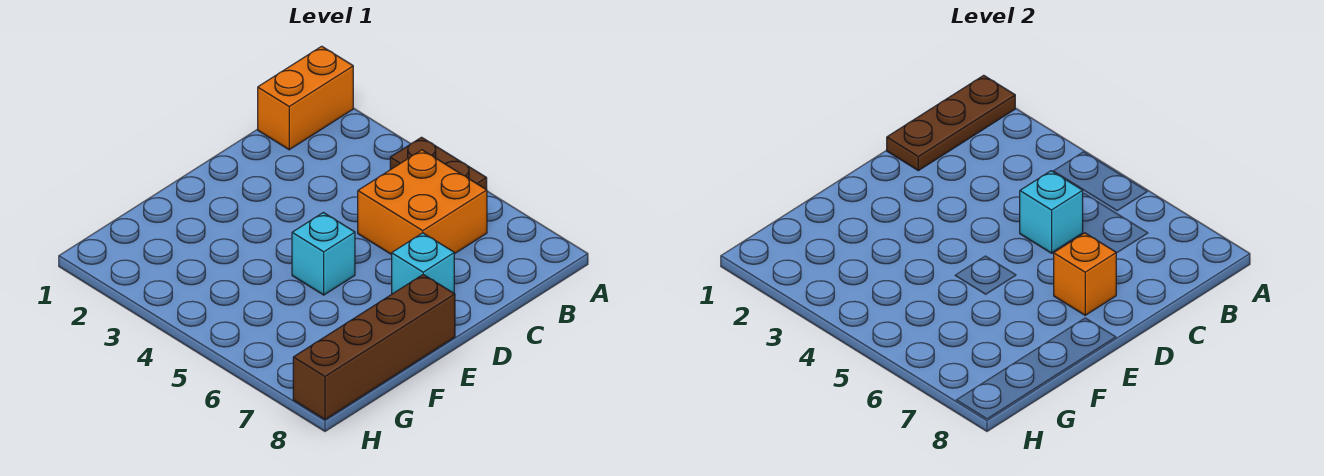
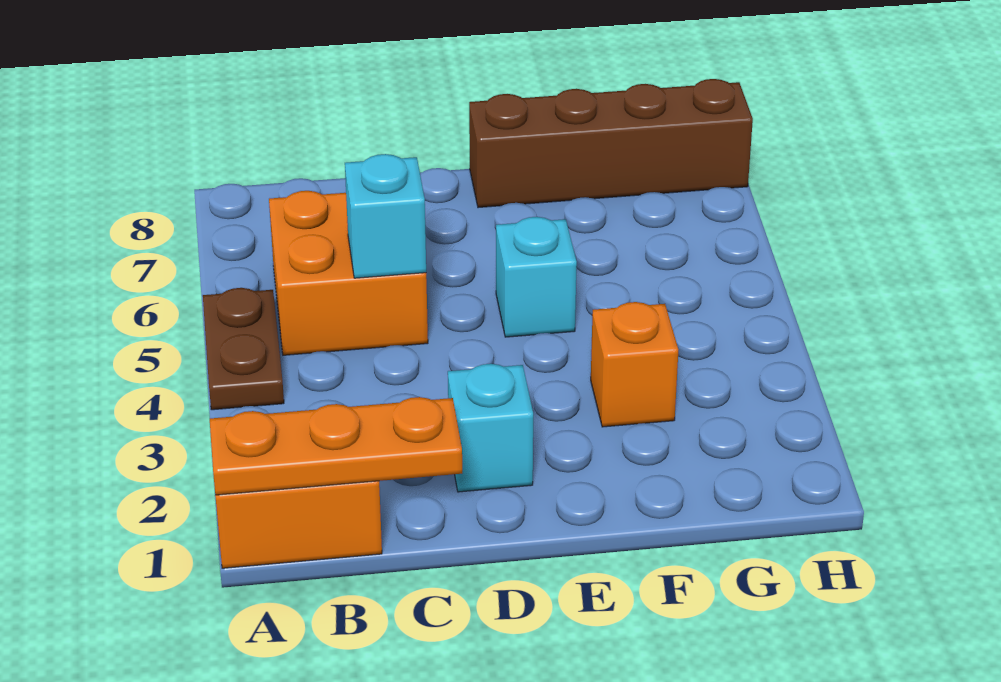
brown 1x3 plate [887,75,1015,171] -> orange 1x3 plate [210,397,462,495]
cyan 1x1 brick [392,233,454,294] -> cyan 1x1 brick moved to [448,364,533,492]
orange 1x1 brick [1054,233,1116,315] -> orange 1x1 brick moved to [591,302,678,427]

